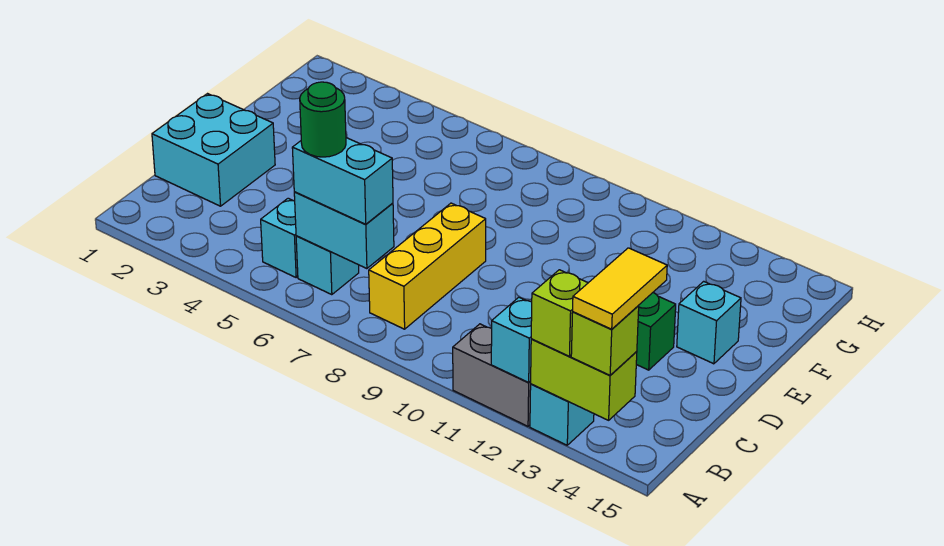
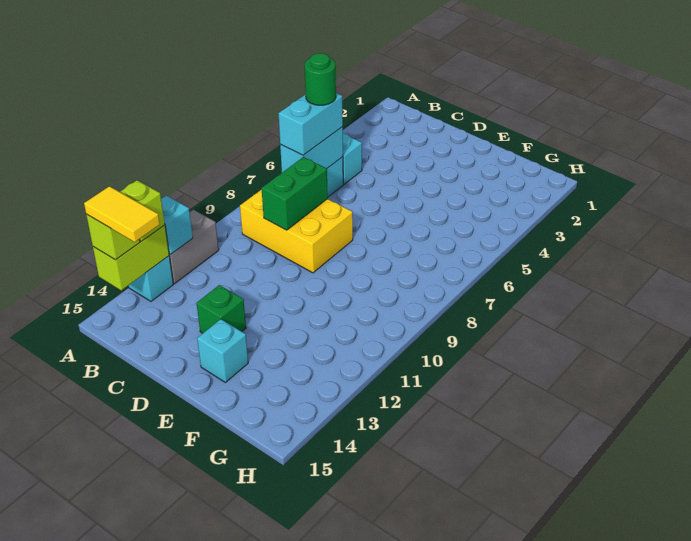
yellow 1x3 brick [369,203,486,329] -> yellow 2x3 brick [240,189,353,273]
cyan 2x2 brick [152,94,275,206] -> none
none -> green 1x2 brick [262,157,328,230]

